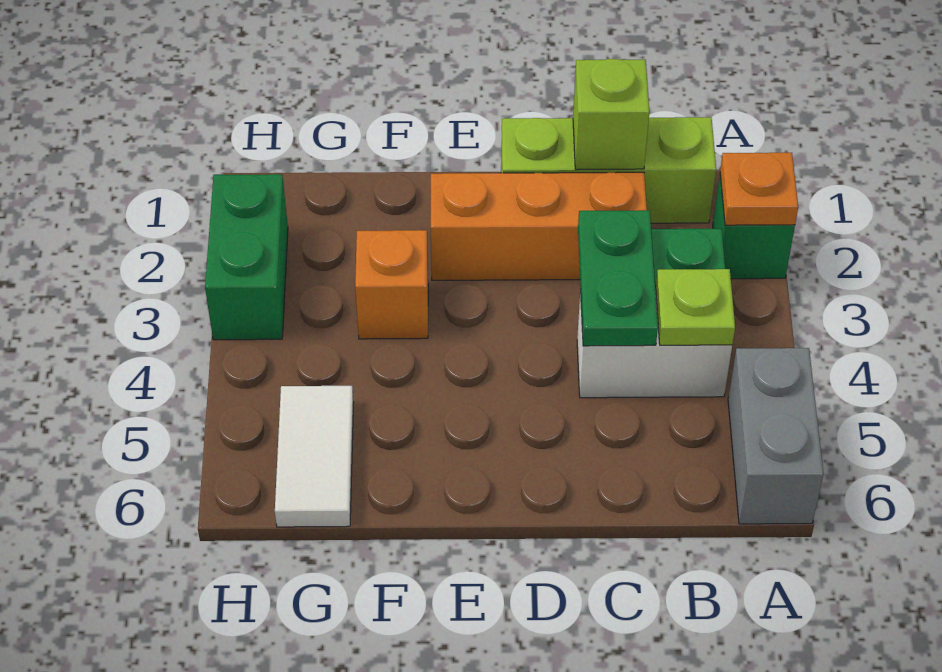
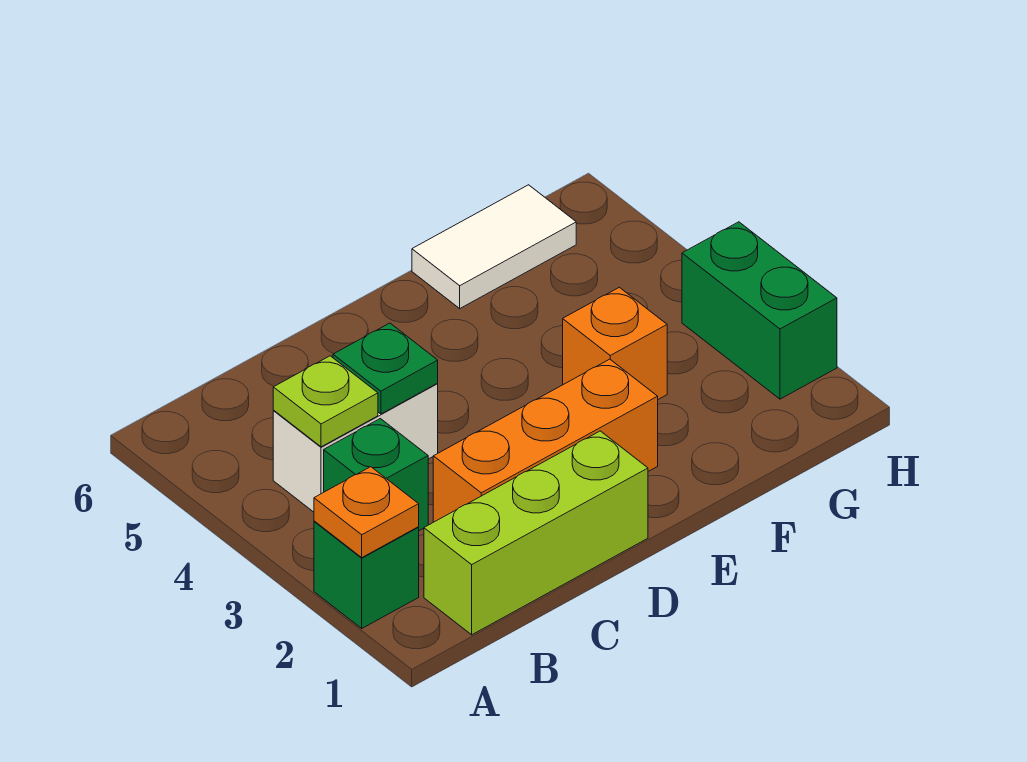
grey 1x2 brick [728,348,824,524] -> none
lime 1x1 brick [573,59,649,170] -> none
green 1x2 plate [578,210,658,346] -> green 1x1 plate [333,323,438,414]
white 1x2 tile [275,386,354,527] -> white 1x2 tile turned to [412,185,576,308]

